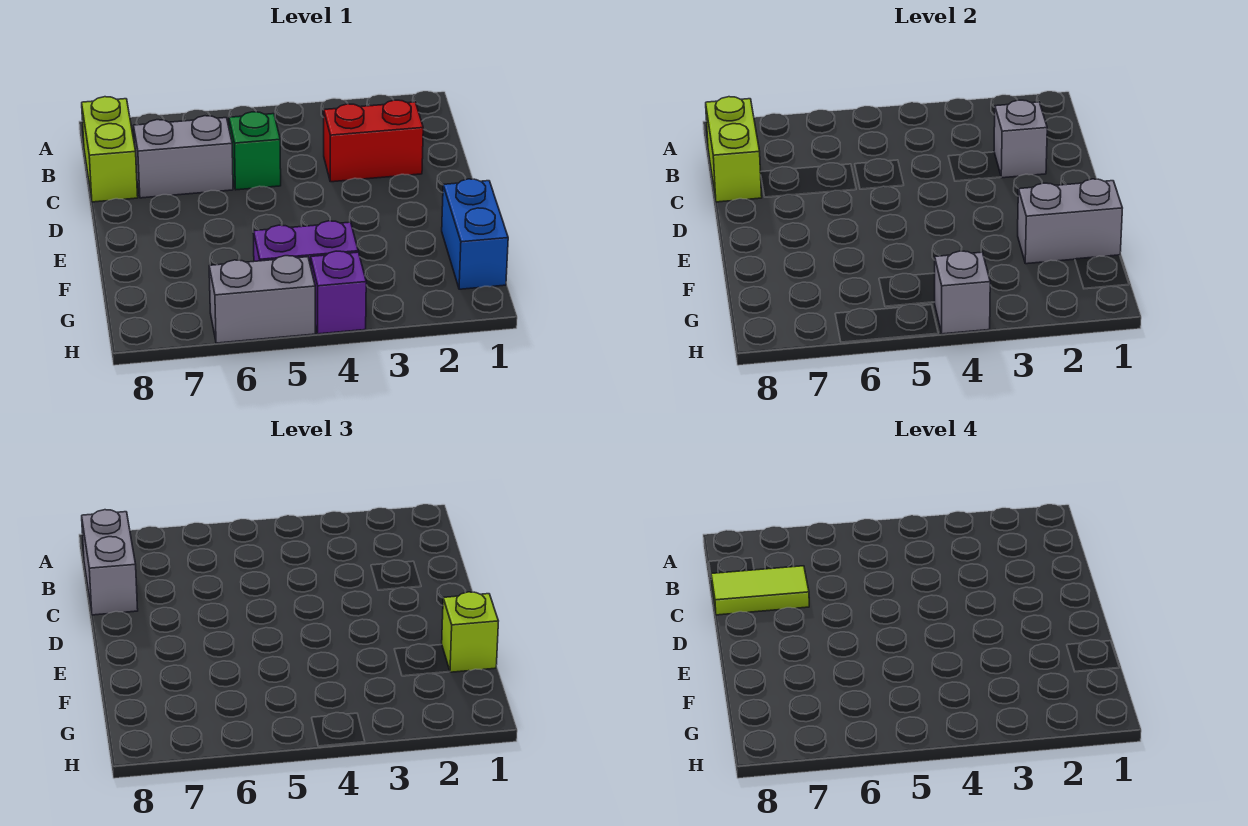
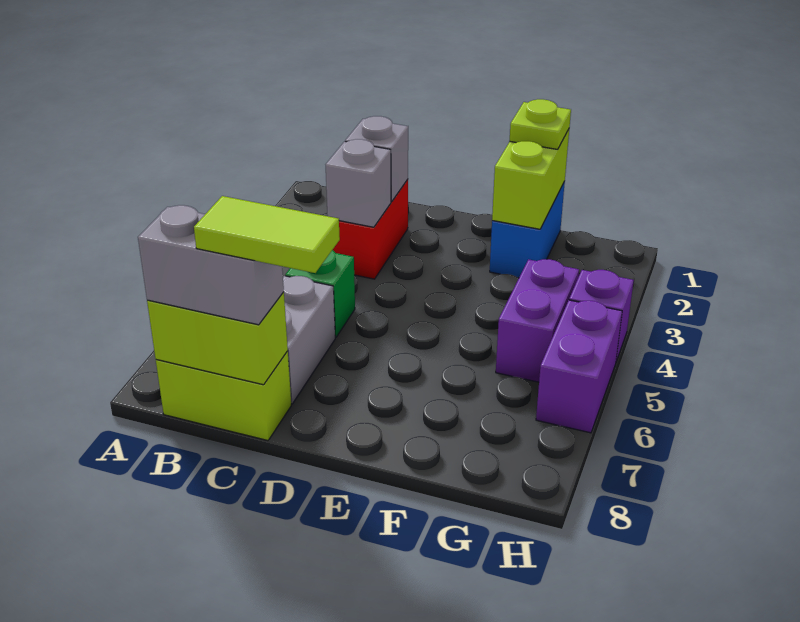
lime 1x2 tile [711,566,809,615] -> lime 1x2 tile turned to [194,196,340,273]
blue 1x2 brick [442,179,508,289] -> blue 1x2 brick turned to [490,181,565,278]
grey 1x2 brick [1018,179,1122,264] -> lime 1x2 brick [492,129,569,229]
lime 1x1 brick [442,592,498,672] -> lime 1x1 plate [510,99,571,149]
grey 1x1 brick [935,251,990,334] -> grey 1x1 brick moved to [326,139,391,227]
grey 1x2 brick [209,256,315,343] -> purple 1x2 brick [536,300,622,433]

